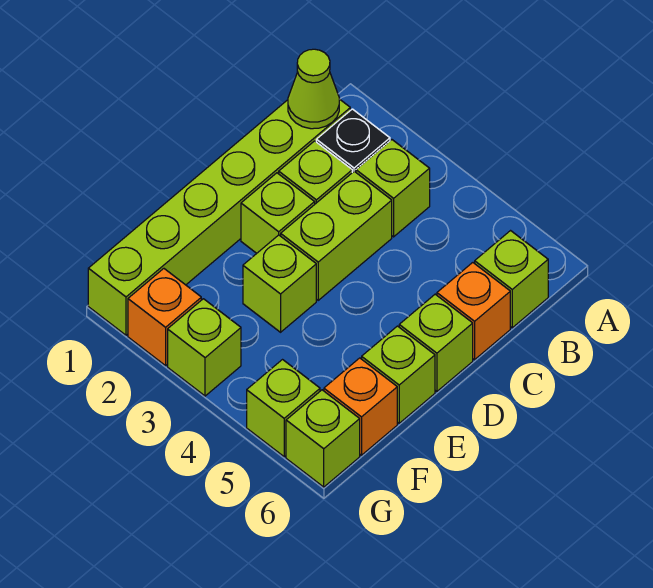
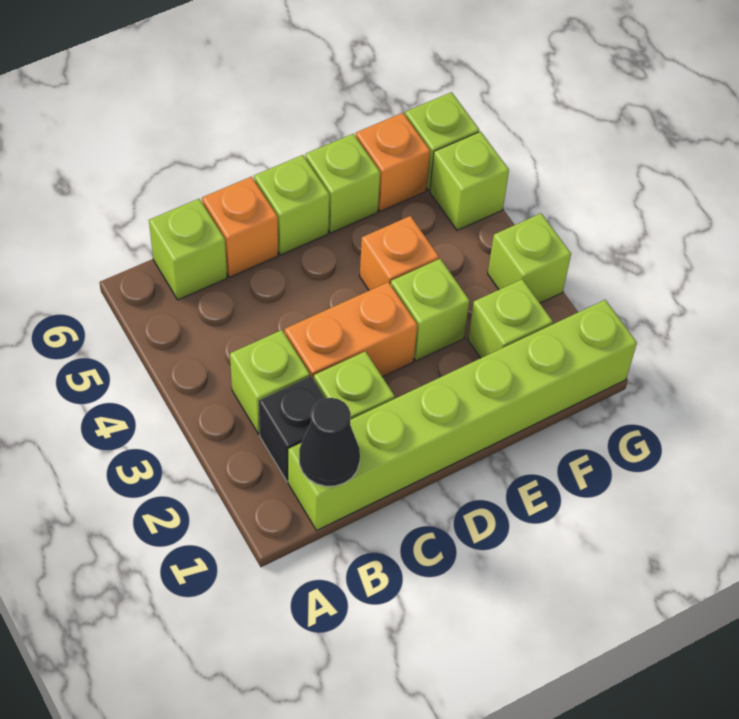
lime 1x1 cone [288,49,339,129] -> black 1x1 cone [299,398,360,486]
lime 1x2 brick [281,171,392,300] -> orange 1x2 brick [285,282,417,380]
lime 1x1 brick [241,173,315,253] -> lime 1x1 brick moved to [468,279,553,358]
orange 1x1 brick [128,269,201,366] -> orange 1x1 brick moved to [360,216,439,290]

